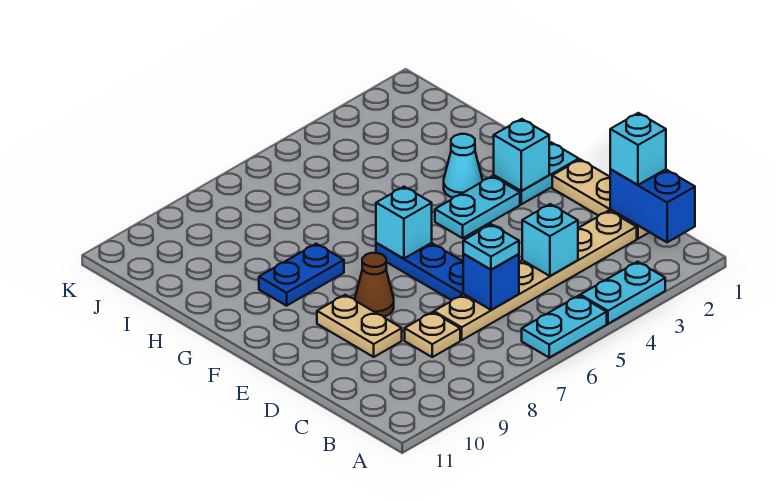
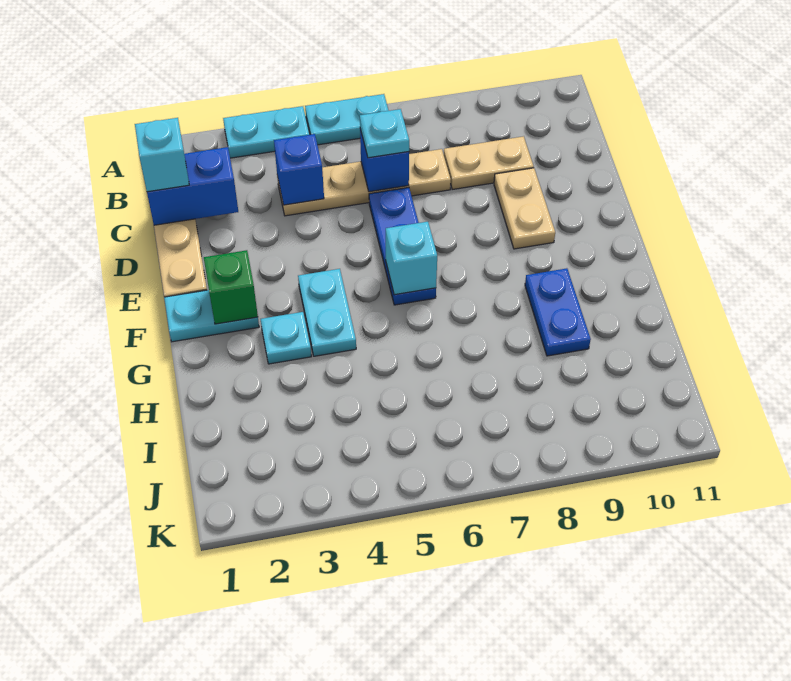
blue 1x2 brick [610,169,695,242] -> blue 1x2 brick turned to [147,147,238,225]
tan 1x6 plate [434,211,637,340] -> tan 1x4 plate [277,149,451,216]
cyan 1x1 brick [522,204,578,276] -> blue 1x1 brick [274,134,324,205]
tan 1x1 plate [405,312,460,357] -> tan 1x2 plate [444,136,534,189]
brown 1x1 cone [355,253,394,317] -> none
cyan 1x1 brick [494,119,549,191] -> green 1x1 brick [204,250,258,324]
cyan 1x2 plate [435,176,520,238] -> cyan 1x2 plate turned to [298,269,356,356]
cyan 1x1 cone [444,134,483,198] -> cyan 1x1 plate [261,312,311,364]
blue 1x2 plate [259,244,344,306] -> blue 1x2 plate turned to [525,268,591,356]

